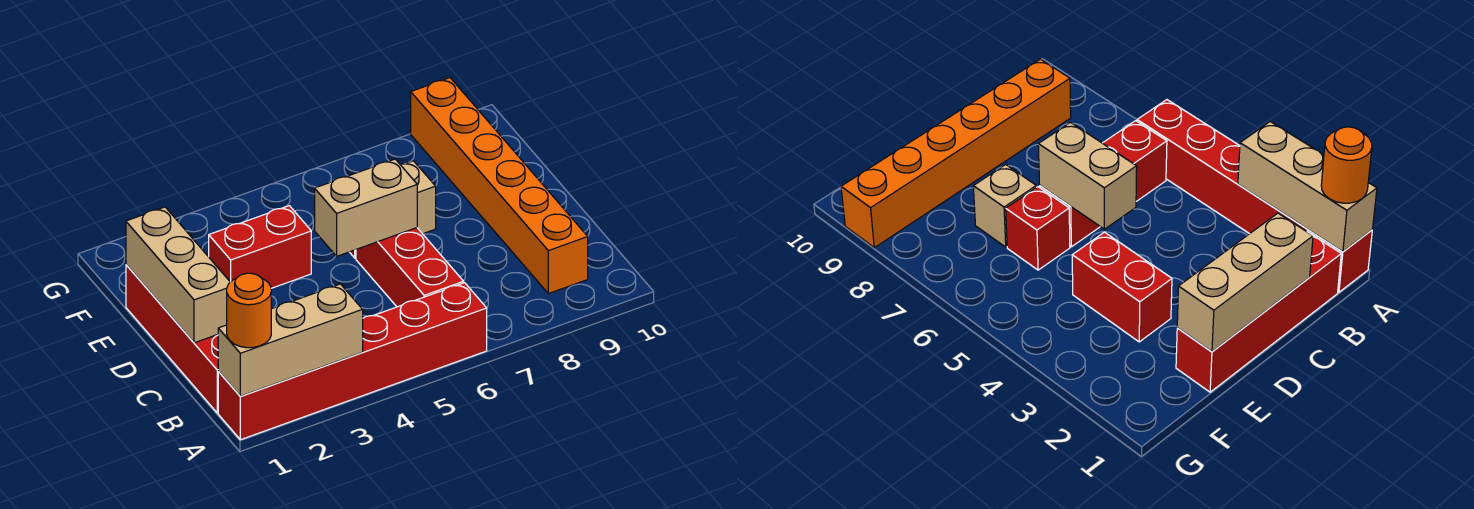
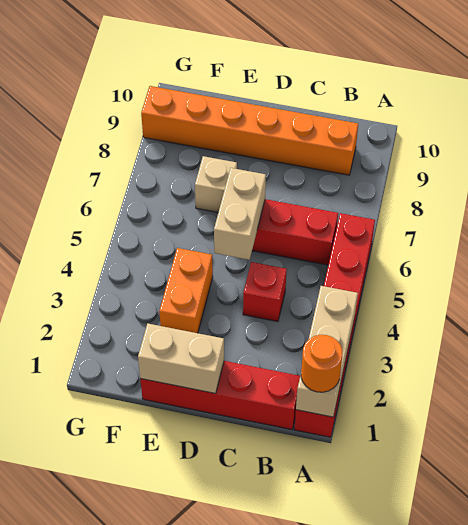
tan 1x3 brick [126,207,230,343] -> tan 1x2 brick [138,324,224,393]
red 1x2 brick [209,206,311,288] -> orange 1x2 brick [159,248,213,333]
red 1x1 brick [1006,187,1070,270] -> red 1x1 brick moved to [243,262,287,322]

